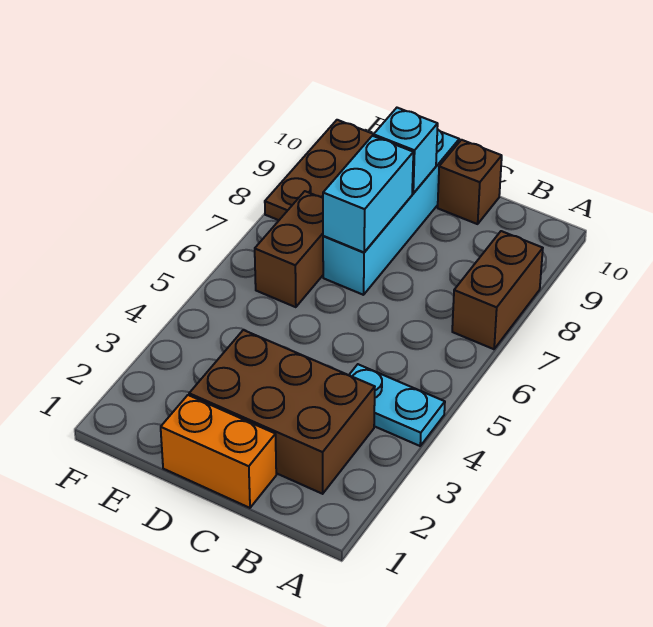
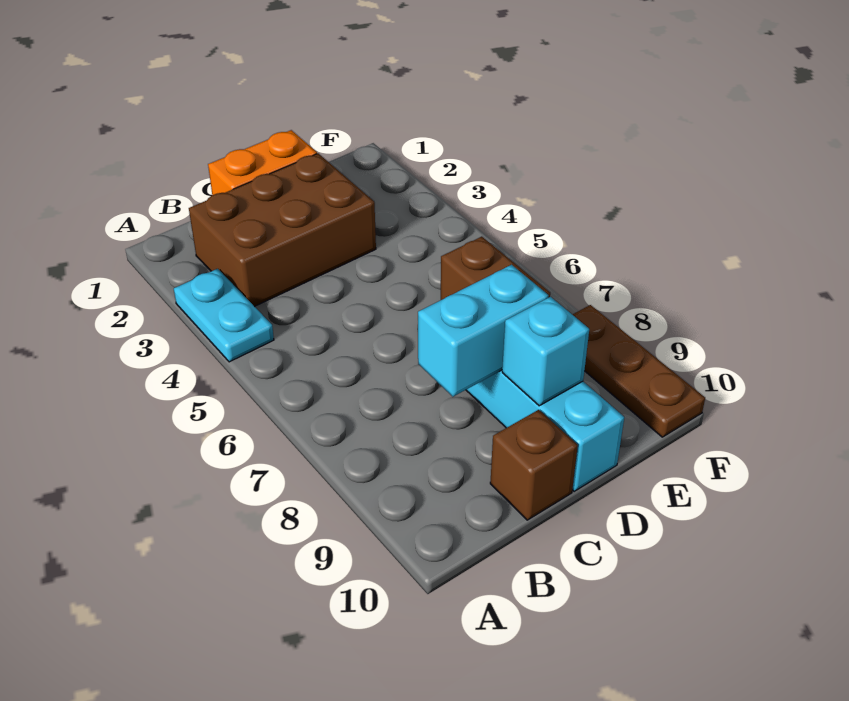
cyan 1x2 plate [349,364,445,446] -> cyan 1x2 plate turned to [174,269,274,362]
brown 1x2 brick [452,231,543,349] -> none
cyan 1x2 brick [323,136,413,252] -> cyan 1x2 brick turned to [418,265,549,397]

